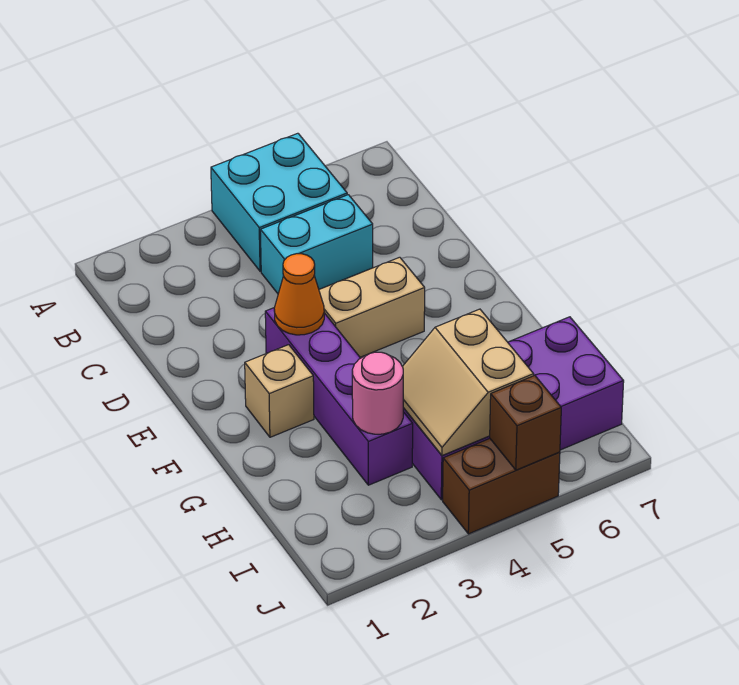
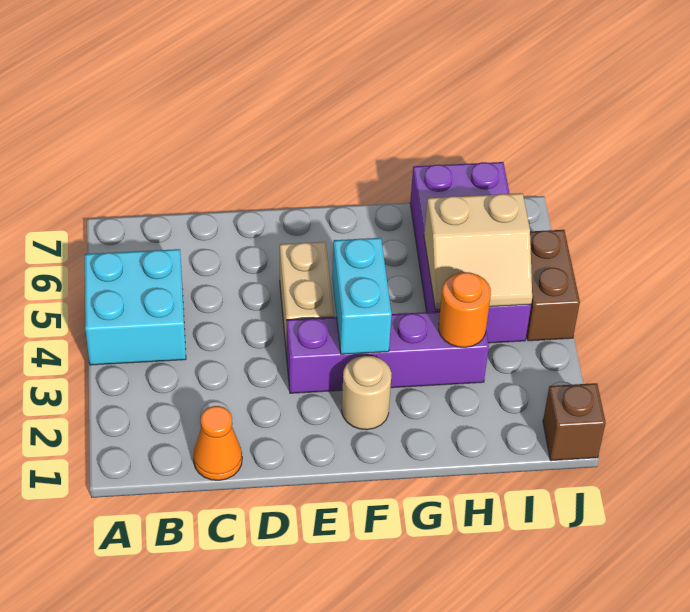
cyan 1x2 brick [260,195,373,293] -> cyan 1x2 brick moved to [332,238,392,354]
orange 1x1 cone [274,254,324,335] -> orange 1x1 cone moved to [193,406,242,480]
tan 1x1 brick [245,345,314,437] -> tan 1x1 round brick [342,355,392,430]
pink 1x1 round brick [352,352,403,434] -> orange 1x1 round brick [439,272,491,347]
brown 1x1 brick [490,375,561,470] -> brown 1x1 brick moved to [543,383,606,461]

